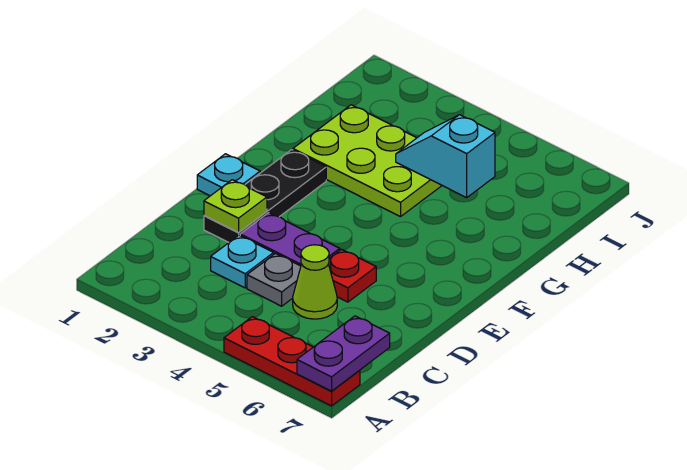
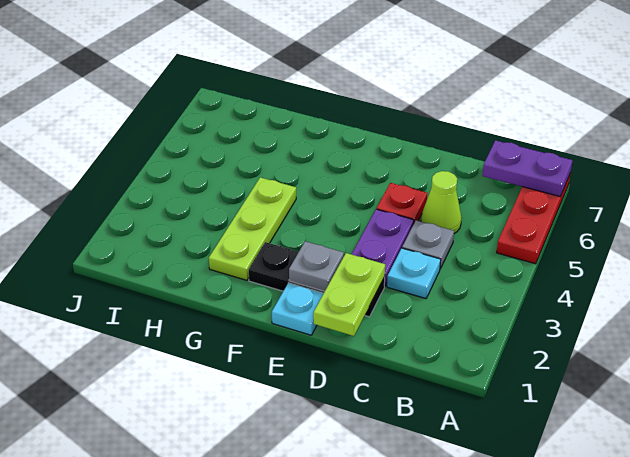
lime 1x1 plate [204,180,267,232] -> lime 1x2 plate [313,253,385,336]
none -> grey 1x1 plate [289,241,344,292]
lime 2x3 plate [293,105,442,217] -> lime 1x3 plate [209,177,296,280]
cyan 1x2 slope [396,115,495,198] -> none

